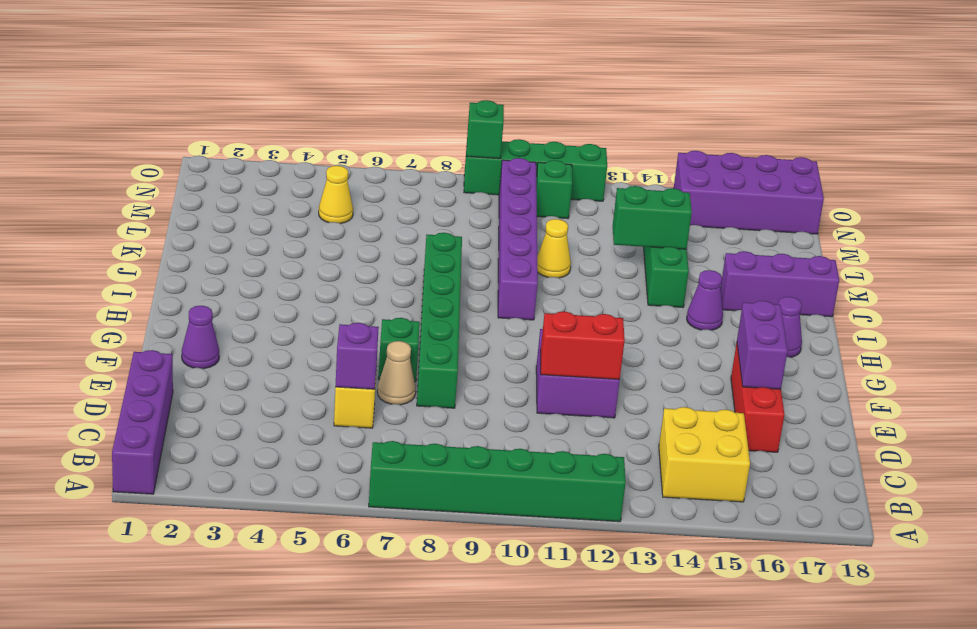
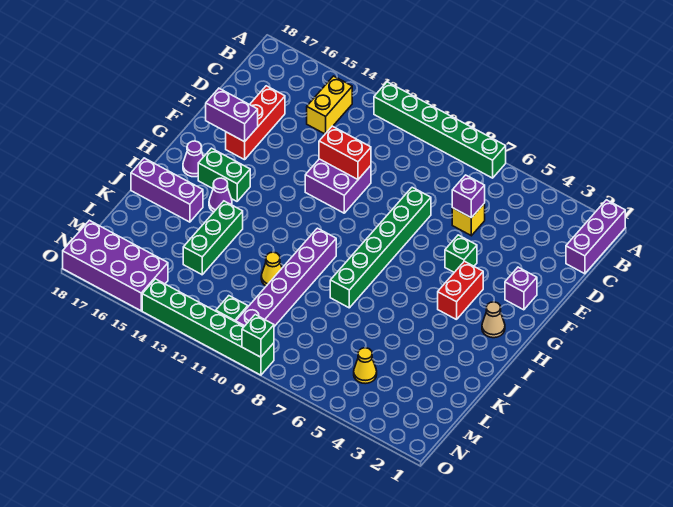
purple 1x4 brick [112,350,173,494] -> purple 1x3 brick [566,200,625,274]
yellow 2x2 brick [659,407,750,502] -> yellow 1x2 brick [307,76,352,134]
tan 1x1 cone [377,341,416,405] -> tan 1x1 cone moved to [482,302,505,338]
purple 1x2 brick [737,301,788,389] -> purple 1x2 brick turned to [206,88,258,142]
purple 1x1 cone [182,306,219,369] -> purple 1x1 brick [505,267,537,310]
green 1x1 brick [378,318,420,382] -> green 1x1 brick moved to [445,235,477,272]
none -> red 1x2 brick [438,261,483,320]
green 1x2 brick [613,186,692,249] -> green 1x2 brick moved to [198,148,250,201]
green 1x4 brick [464,139,607,201] -> green 1x6 brick [142,279,274,375]

